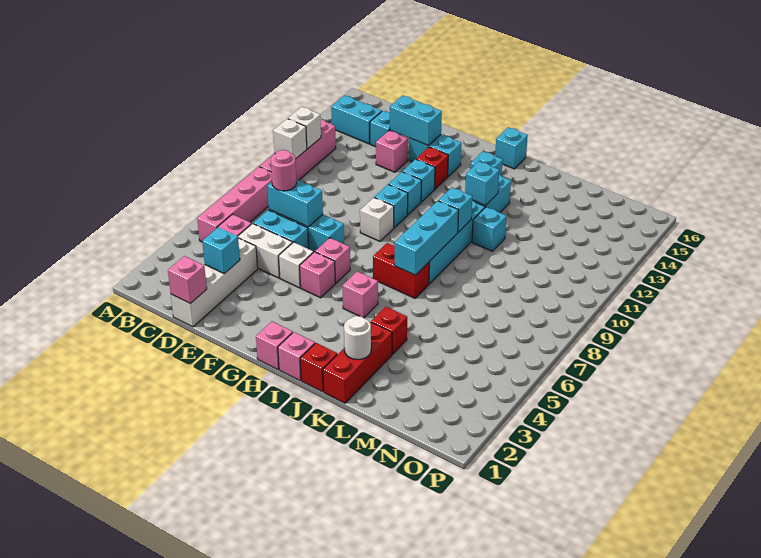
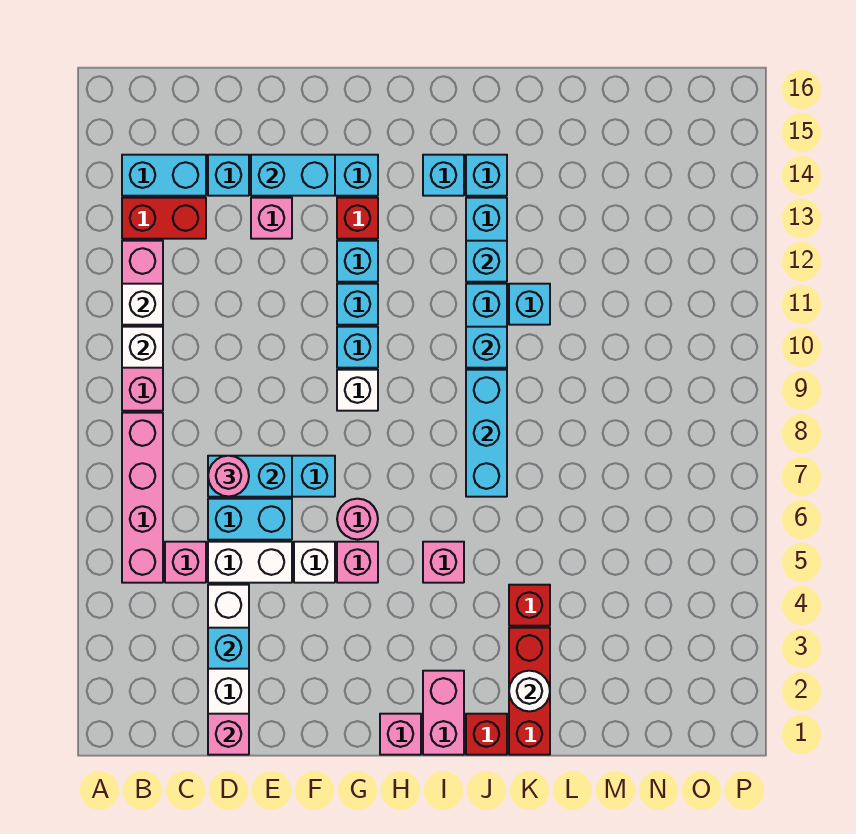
pink 1x1 brick [315,238,350,283] -> pink 1x1 round brick [337,499,378,539]
pink 1x1 brick [278,332,315,380] -> pink 1x2 brick [423,671,464,755]
red 1x2 brick [373,243,429,298] -> red 1x2 brick moved to [122,198,206,239]
cyan 1x1 brick [495,127,528,169] -> cyan 1x1 brick moved to [466,155,507,196]

